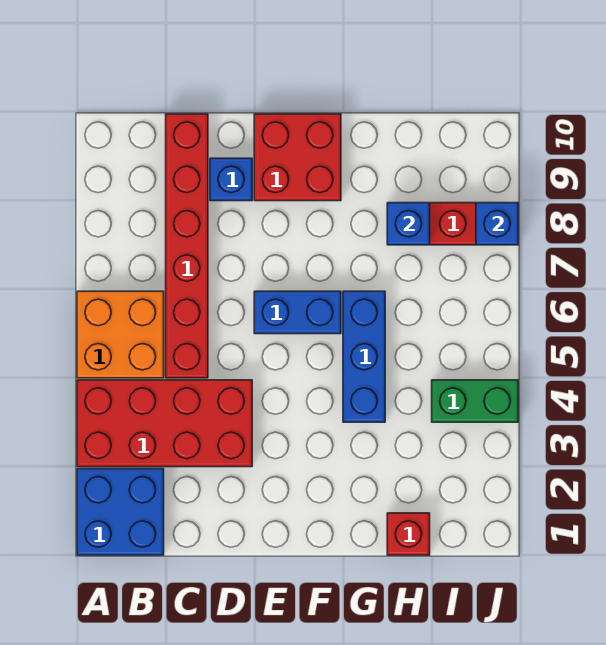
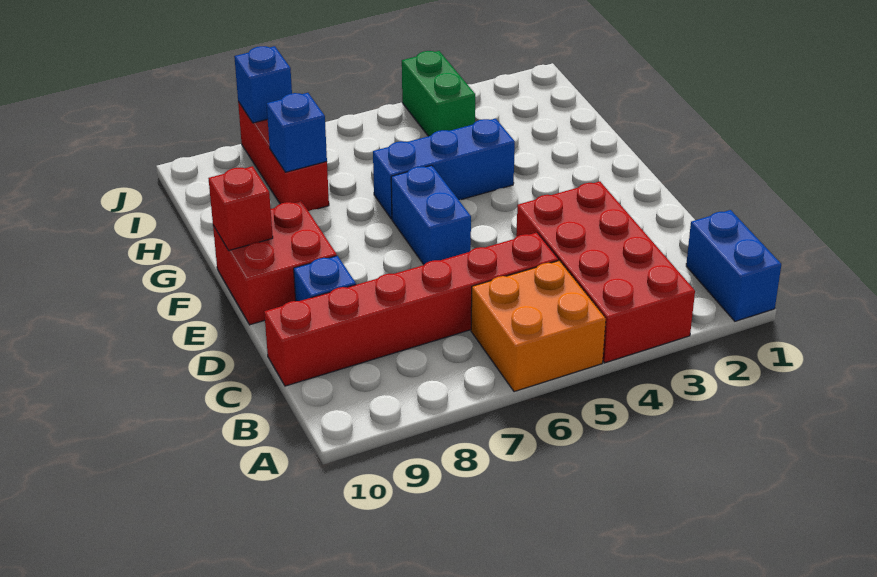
blue 2x2 brick [77,469,164,555] -> blue 1x2 brick [686,210,781,321]
red 1x1 brick [387,513,430,555] -> red 1x1 brick moved to [209,166,273,250]

